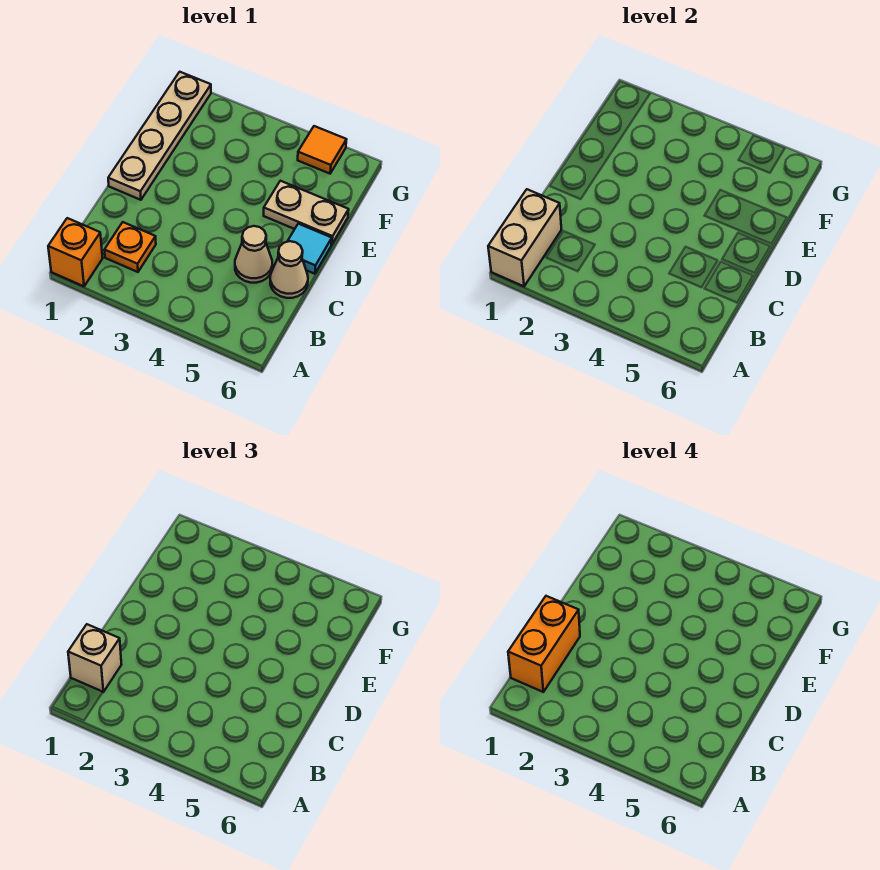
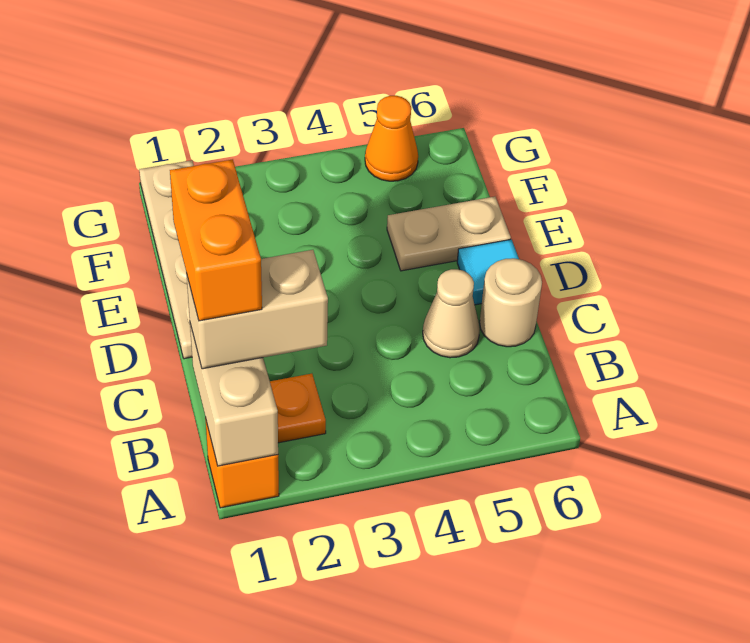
tan 1x1 brick [68,624,121,692] -> tan 1x2 brick [186,250,328,369]
tan 1x1 cone [270,241,308,298] -> tan 1x1 round brick [480,258,542,347]
orange 1x1 tile [298,126,347,174] -> orange 1x1 cone [365,96,418,181]

